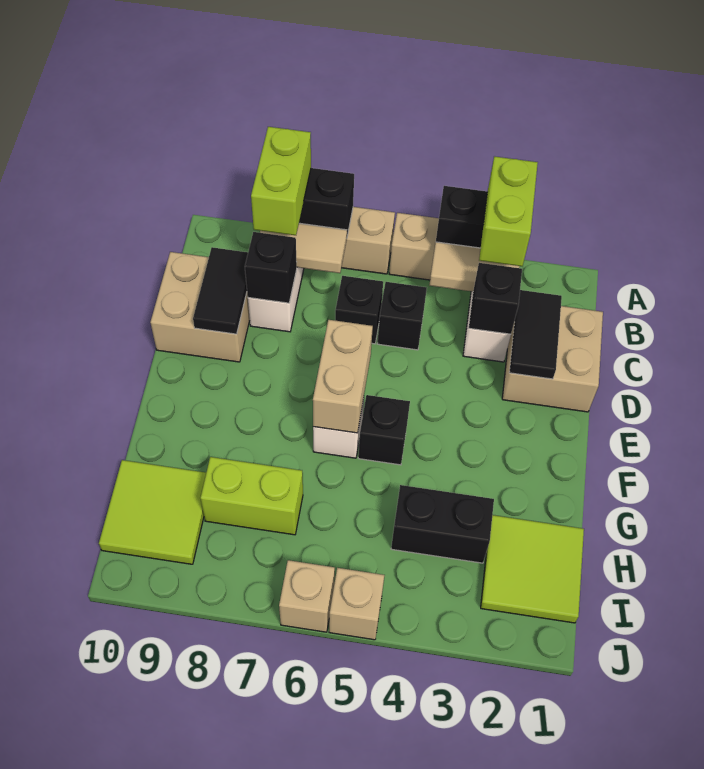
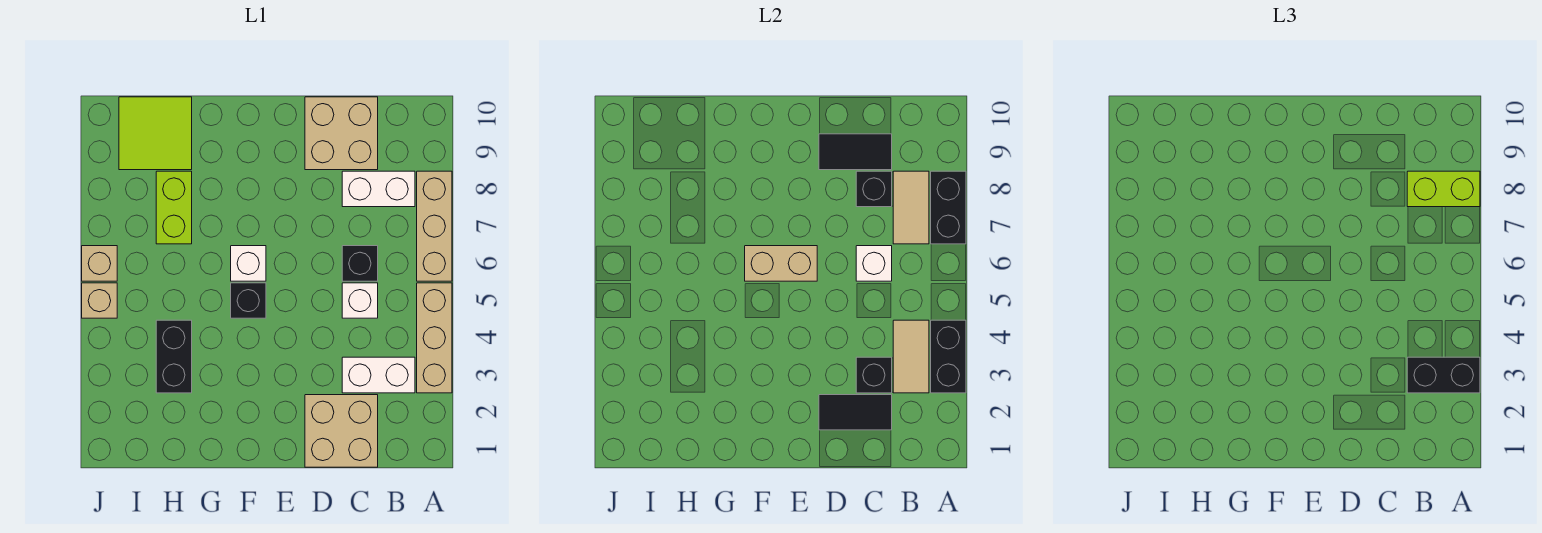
lime 1x2 brick [479,156,538,266] -> black 1x2 brick [1407,357,1480,393]
black 1x1 brick [378,282,427,350] -> white 1x1 brick [342,283,378,318]
none -> white 1x1 brick [856,246,892,281]
lime 2x2 tile [481,515,584,623] -> none

